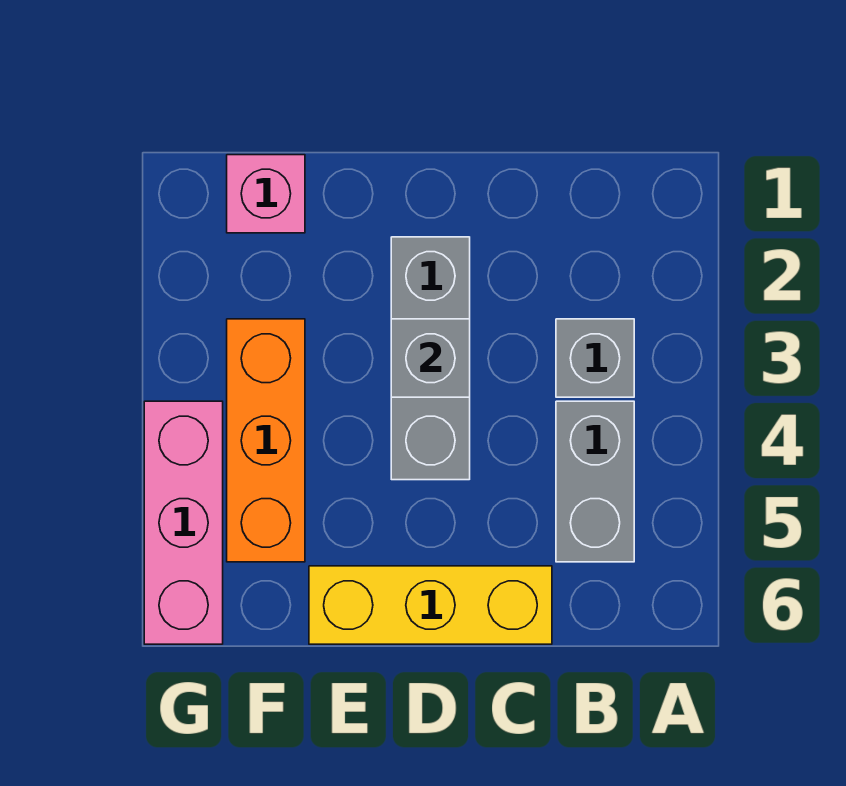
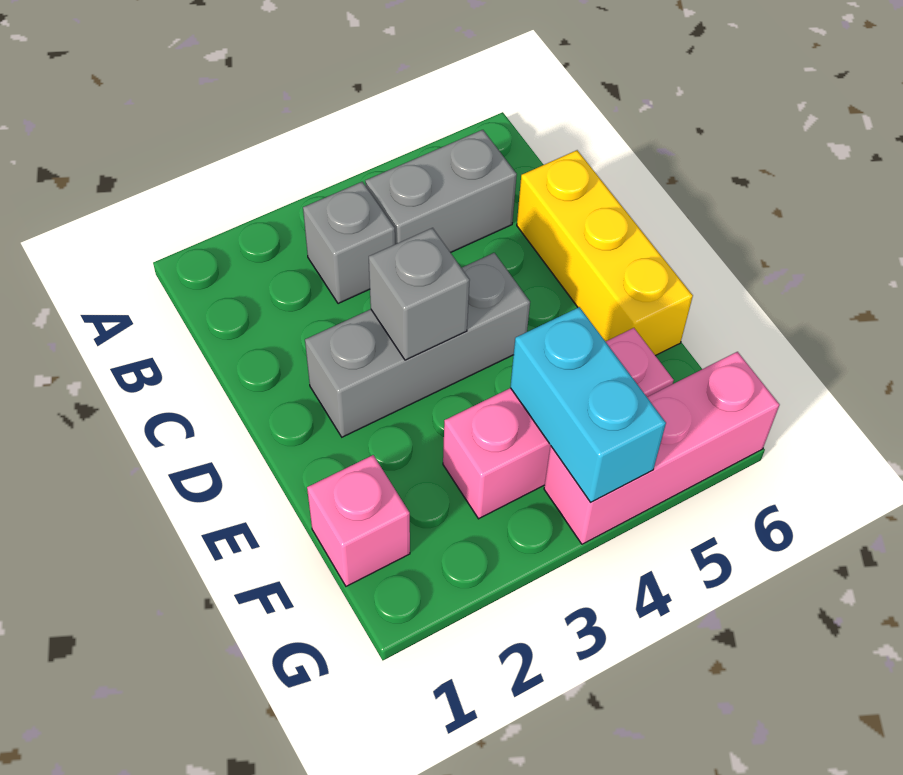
orange 1x3 brick [227,319,305,562] -> pink 1x3 brick [443,328,674,519]
none -> cyan 1x2 brick [510,307,666,502]

